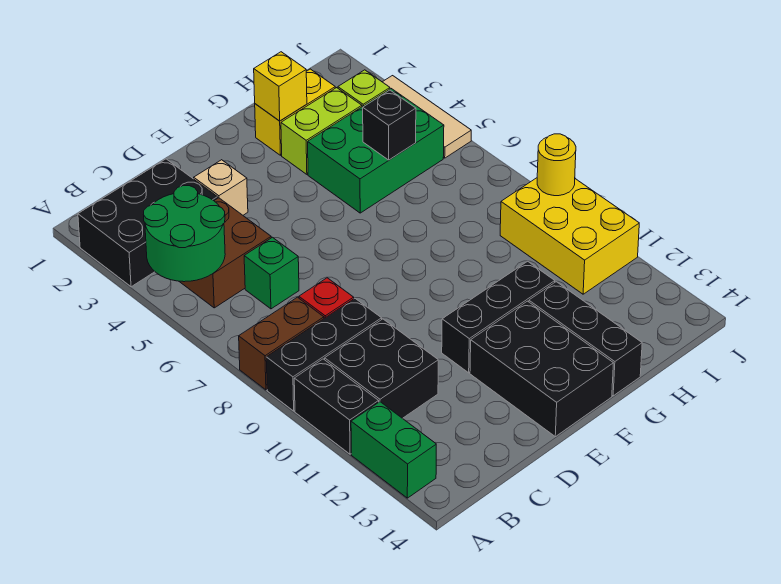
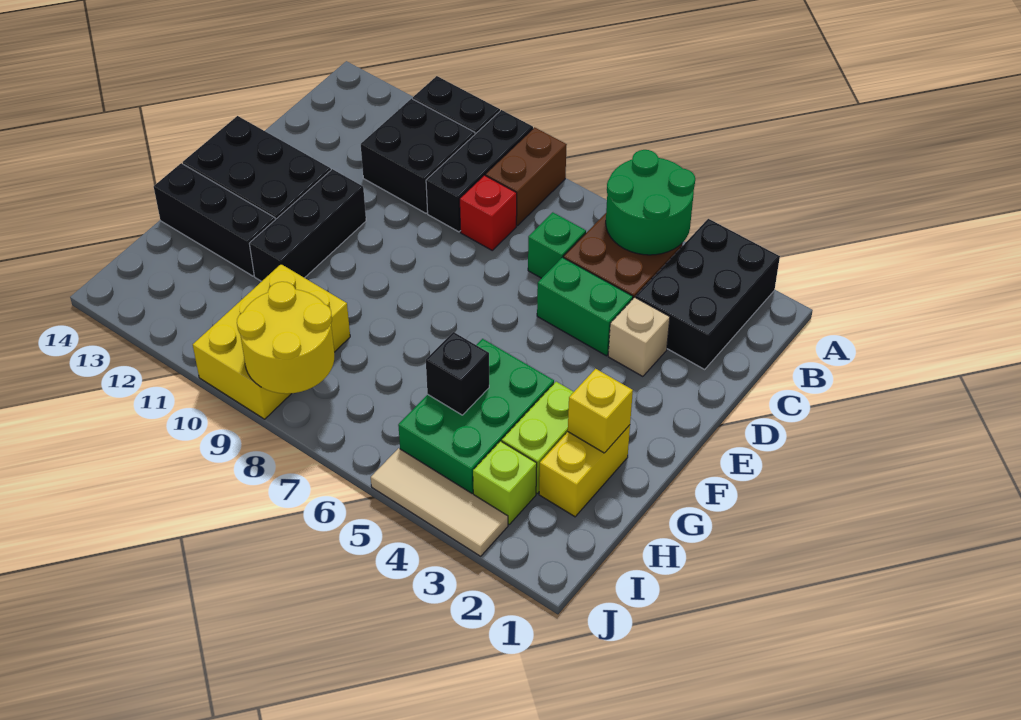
green 1x2 brick [351,402,436,498] -> green 1x2 brick moved to [537,257,633,356]
yellow 2x3 brick [500,178,639,294] -> yellow 2x3 brick turned to [193,264,350,419]
yellow 1x1 round brick [537,134,576,196] -> yellow 2x2 round brick [237,282,334,394]

